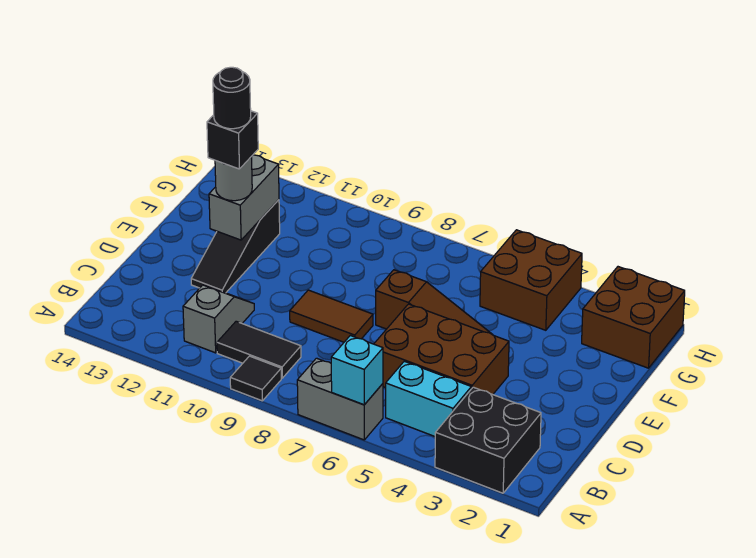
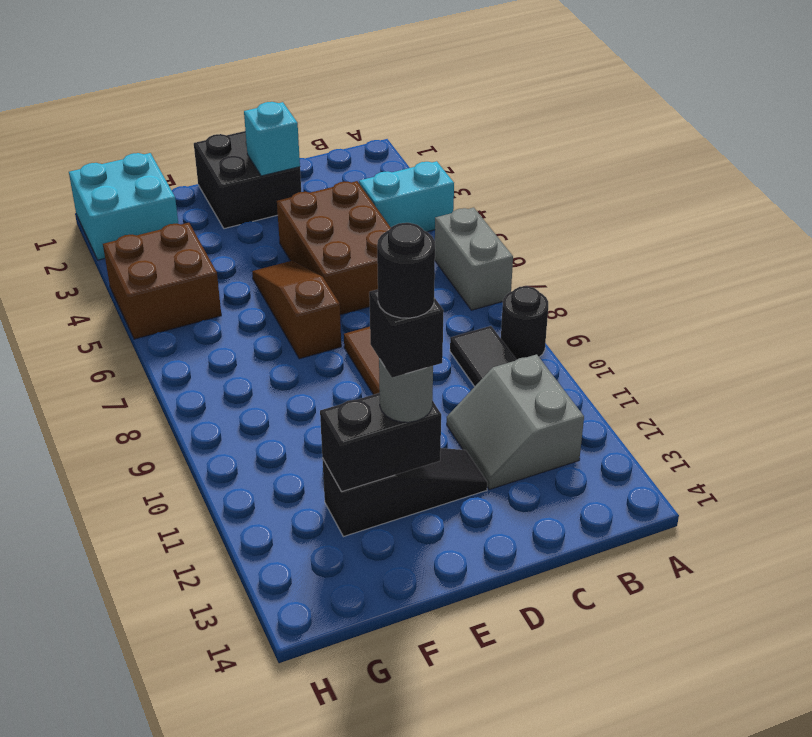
black 2x2 brick [435,387,541,493] -> black 2x2 brick moved to [194,131,301,229]
cyan 1x1 brick [331,336,383,405] -> cyan 1x1 brick moved to [244,102,300,176]
black 1x1 tile [230,356,281,401] -> black 1x1 round brick [501,286,548,360]
cyan 1x2 brick [386,361,471,436] -> cyan 1x2 brick turned to [359,161,454,232]
grey 1x2 slope [183,285,254,353] -> grey 2x2 slope [447,354,584,489]
grey 1x2 brick [209,155,279,240] -> black 1x2 brick [320,393,441,492]
brown 2x2 brick [582,267,685,368] -> cyan 2x2 brick [69,153,178,260]

